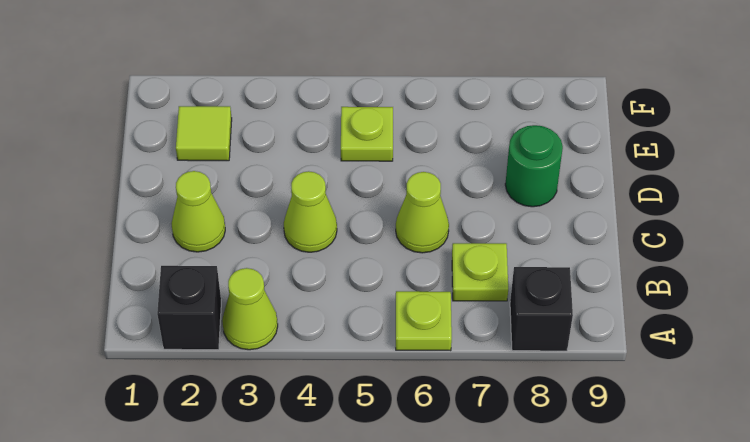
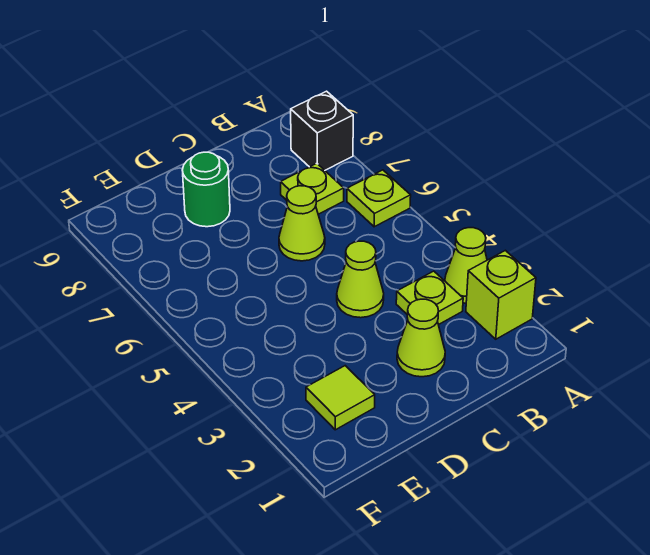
black 1x1 brick [157,266,221,350] -> lime 1x1 brick [466,250,536,339]
lime 1x1 plate [341,107,393,161] -> lime 1x1 plate moved to [396,271,463,325]

